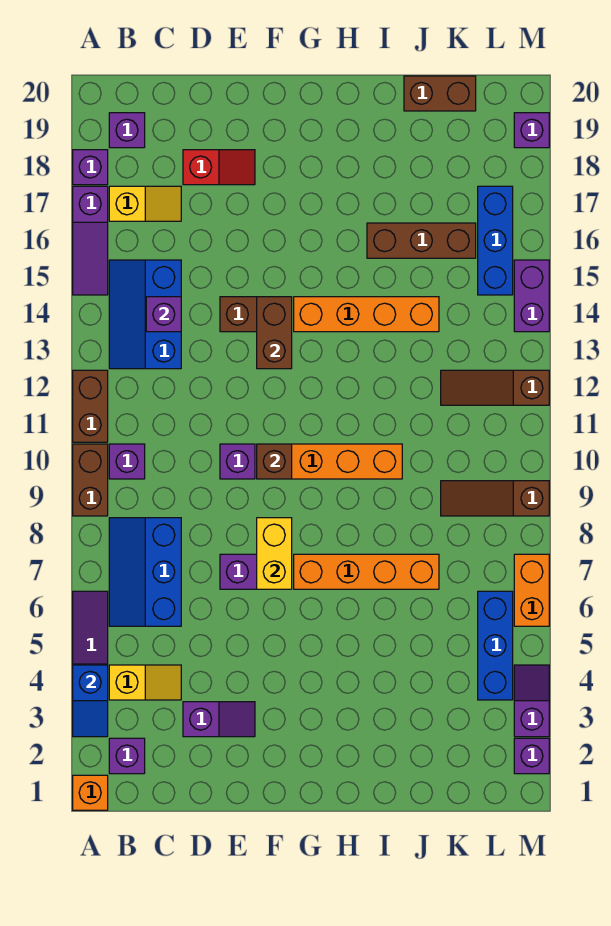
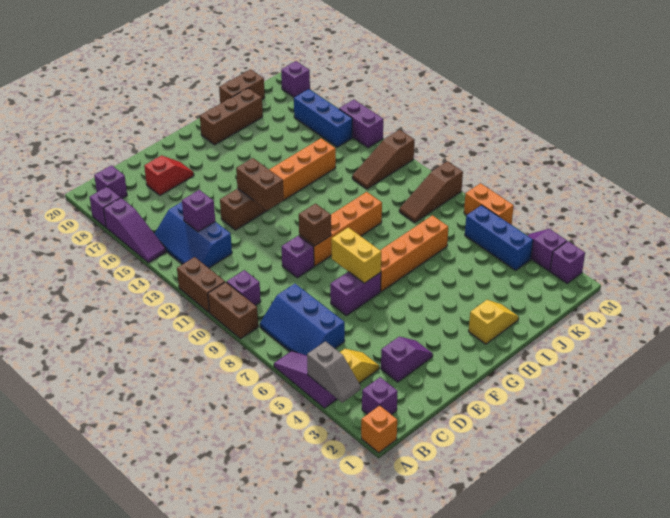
blue 1x2 slope [73,665,108,737] -> grey 1x2 slope [307,341,361,403]
yellow 1x2 slope [109,186,181,221] -> yellow 1x2 slope moved to [469,300,519,344]
brown 1x3 brick [367,223,476,258] -> brown 1x3 brick moved to [200,88,263,145]

